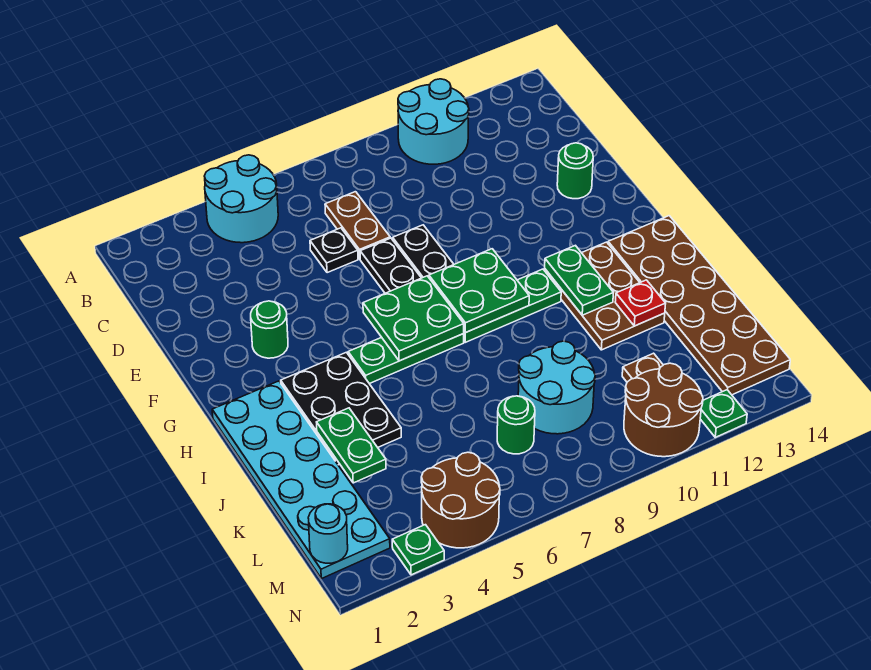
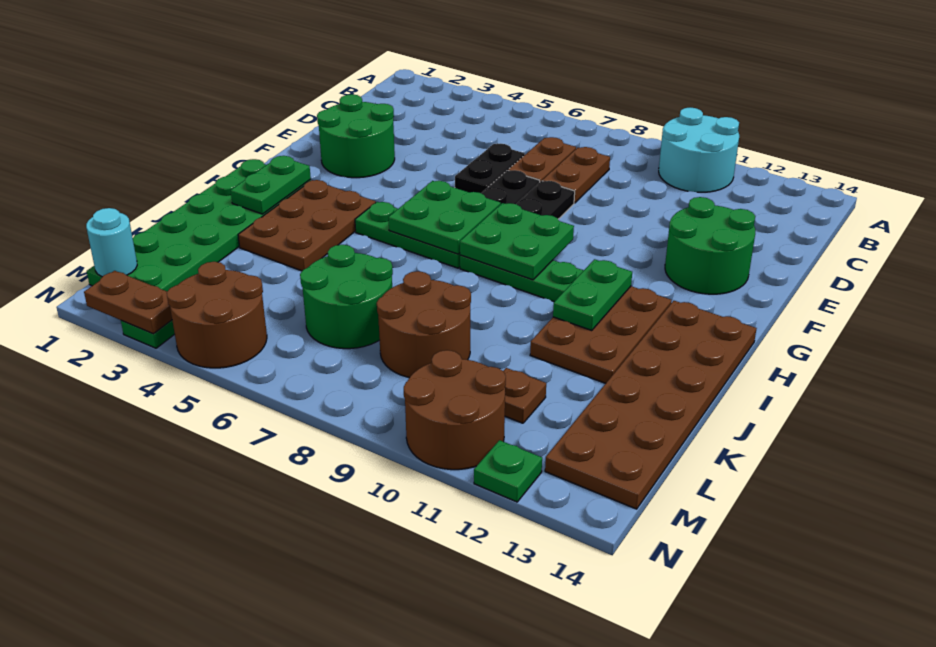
cyan 2x2 round brick [205,155,278,243] -> none
none -> brown 1x2 plate [542,147,610,203]
black 1x1 plate [310,228,358,273] -> black 1x2 plate [455,144,525,193]
green 1x1 round brick [557,143,593,199] -> green 2x2 round brick [665,197,755,294]
green 1x1 round brick [251,301,288,358] -> green 2x2 round brick [317,94,395,178]
cyan 2x6 plate [212,381,390,579] -> green 2x6 plate [87,159,311,291]
black 2x3 plate [281,352,401,465] -> brown 2x3 plate [238,180,376,271]
green 1x2 plate [317,408,386,483] -> green 1x2 plate moved to [231,156,311,214]
red 1x1 plate [615,280,666,326] -> none
cyan 2x2 round brick [518,341,595,434] -> brown 2x2 round brick [377,271,471,378]
green 1x1 round brick [497,396,535,454] -> green 2x2 round brick [300,245,393,349]
none -> brown 1x2 plate [84,271,172,334]

